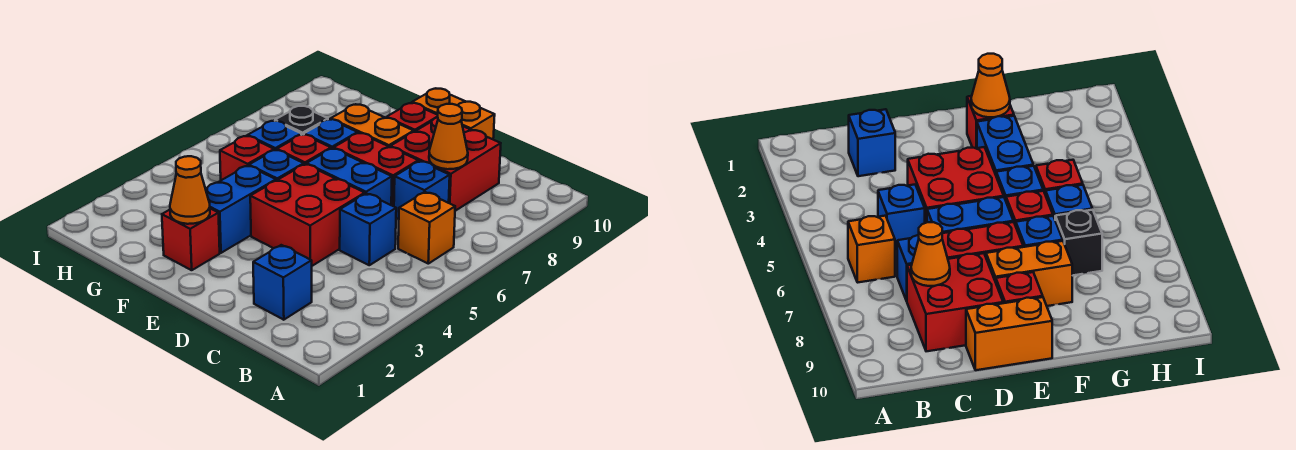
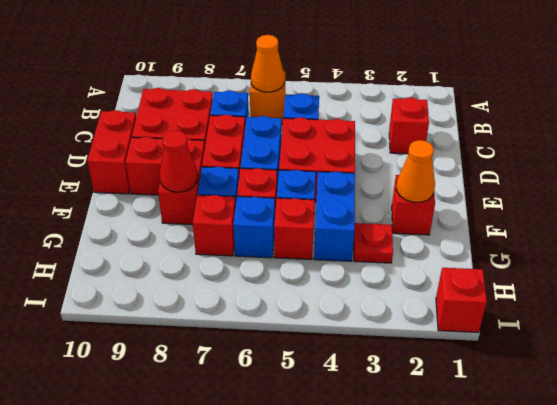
blue 1x1 brick [253,245,312,320] -> red 1x1 brick [389,98,429,154]
orange 1x1 cone [429,104,468,169] -> orange 1x1 cone moved to [251,35,285,92]
orange 1x2 brick [412,89,495,139] -> red 1x2 brick [87,110,136,194]
orange 1x2 brick [331,104,414,147] -> red 1x2 brick [158,139,205,225]
blue 1x2 brick [206,165,276,253] -> blue 1x2 brick turned to [314,171,355,261]
none -> red 1x1 cone [160,130,198,192]
none -> red 1x1 plate [354,223,393,263]
black 1x1 brick [275,106,328,135] -> red 1x1 brick [193,195,236,256]
none -> red 1x1 brick [436,268,487,332]

